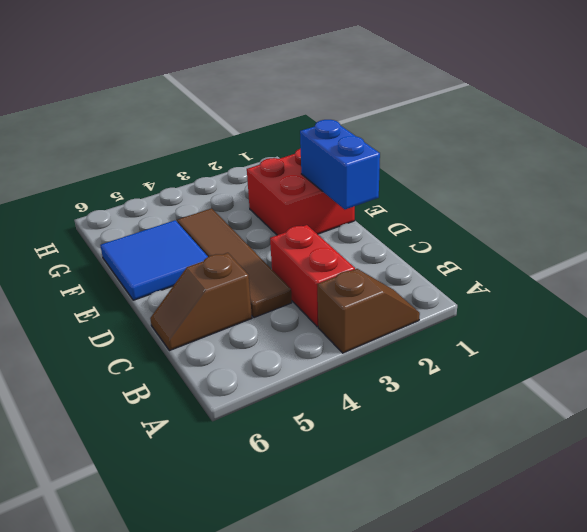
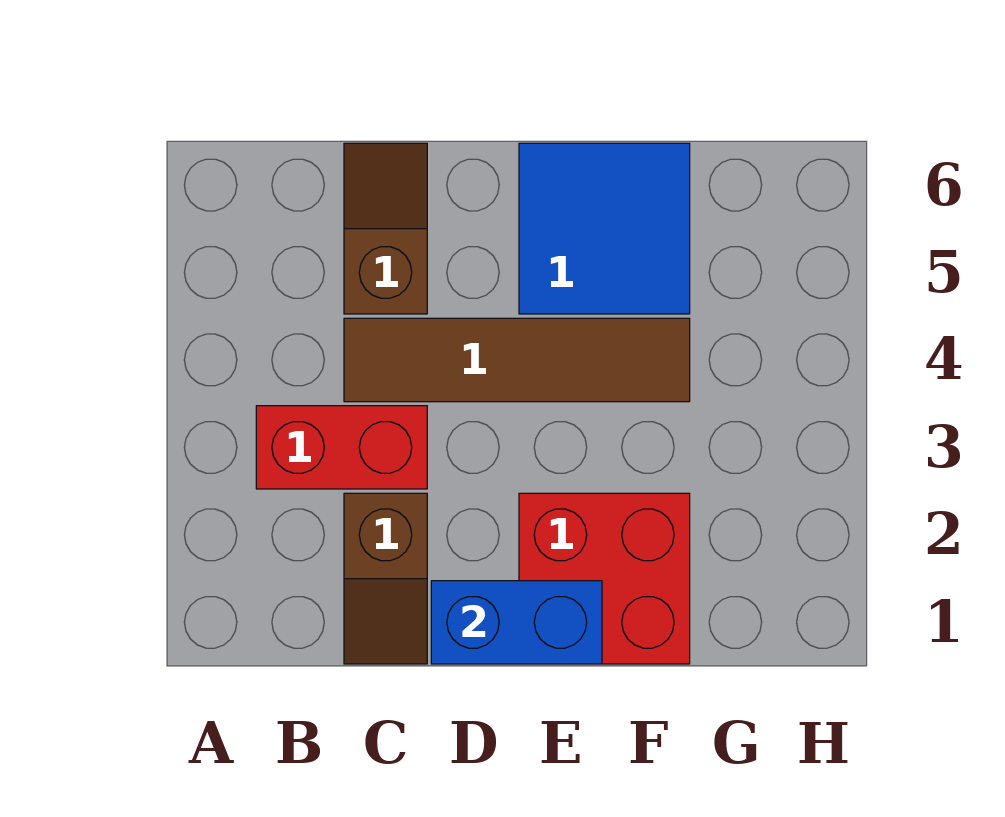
brown 1x2 slope [317,269,420,353] -> brown 1x2 slope moved to [344,493,427,664]

